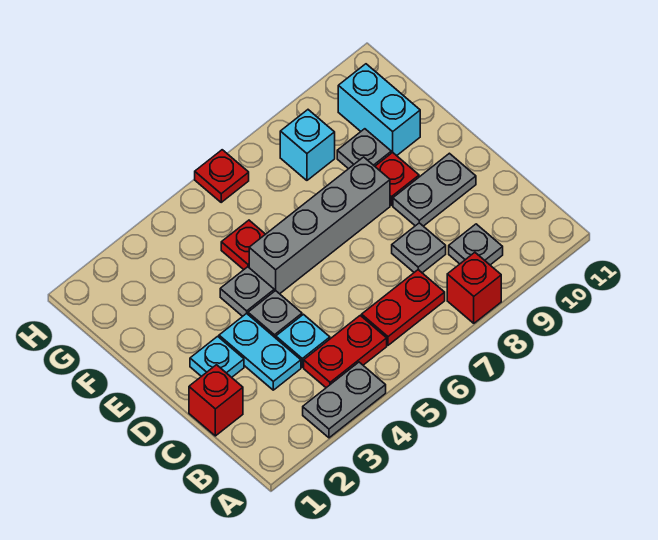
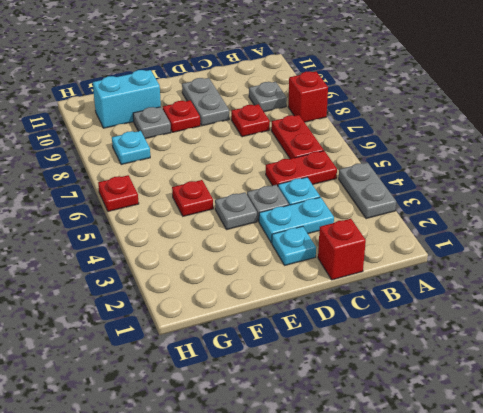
red 1x2 plate [304,315,387,388] -> red 1x2 plate turned to [266,151,337,186]
grey 1x1 plate [392,223,446,273] -> red 1x1 plate [231,104,270,137]
grey 1x4 brick [249,157,390,294] -> none
cyan 1x1 brick [280,110,335,180] -> cyan 1x1 plate [112,131,150,165]

